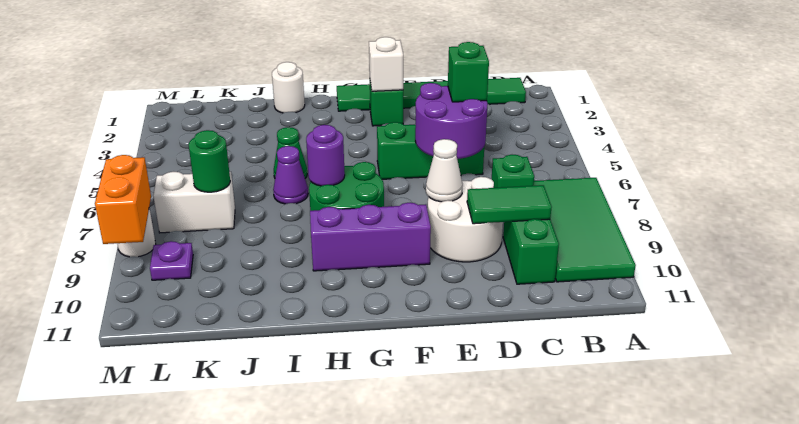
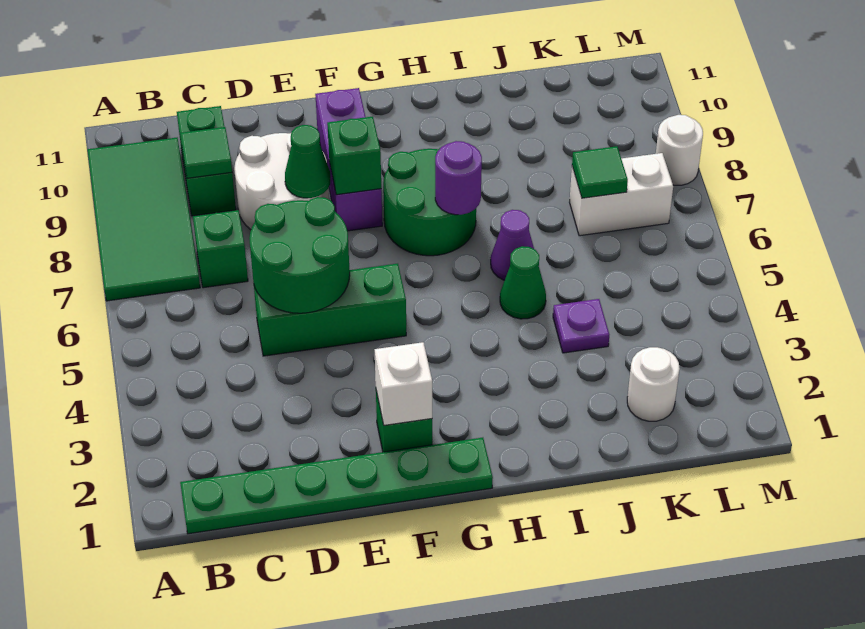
green 1x6 tile [337,78,526,111] -> green 1x6 plate [180,438,493,534]
green 1x2 tile [467,185,552,224] -> green 1x1 tile [180,127,232,178]
purple 2x2 round brick [415,83,488,159] -> green 2x2 round brick [249,197,350,313]
green 1x1 brick [448,42,489,102] -> green 1x1 brick moved to [327,117,381,195]
white 1x1 cone [426,139,463,202] -> green 1x1 cone [285,125,330,198]
purple 1x3 brick [310,203,431,271] -> purple 1x3 brick turned to [315,88,382,231]
white 1x1 round brick [272,62,305,113] -> white 1x1 round brick moved to [627,347,680,421]
green 1x1 round brick [189,130,230,192] -> green 1x1 tile [572,146,628,198]
purple 1x1 plate [150,241,193,280] -> purple 1x1 plate moved to [553,299,609,353]
orange 1x2 brick [95,155,151,244] -> none

